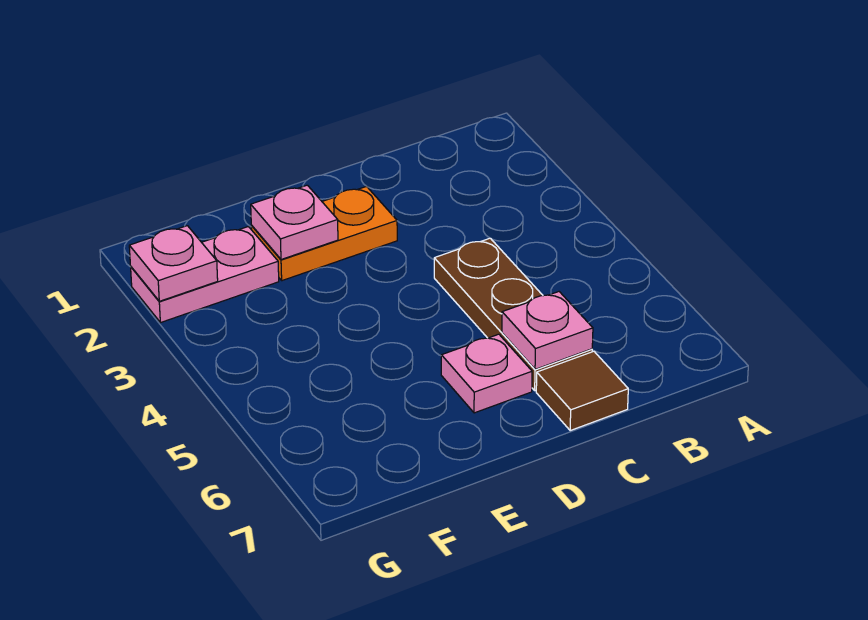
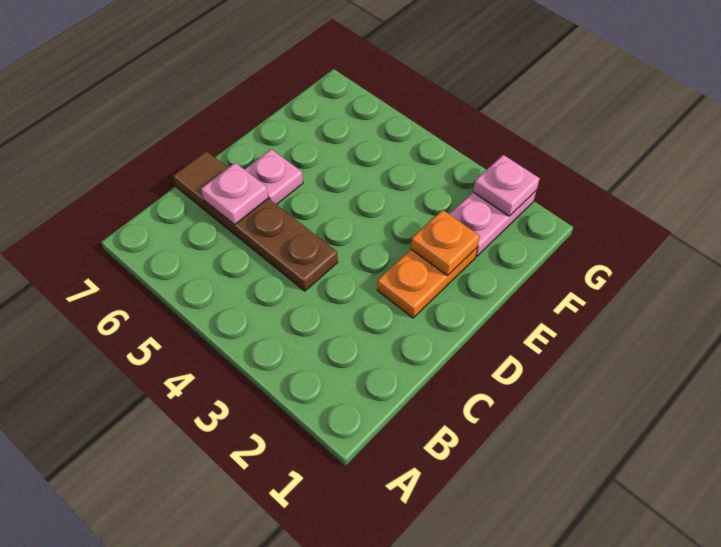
pink 1x1 plate [251,185,338,260] -> orange 1x1 plate [411,210,480,275]

